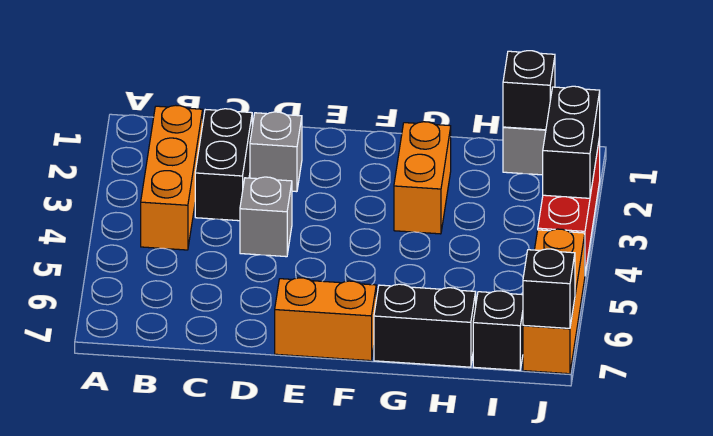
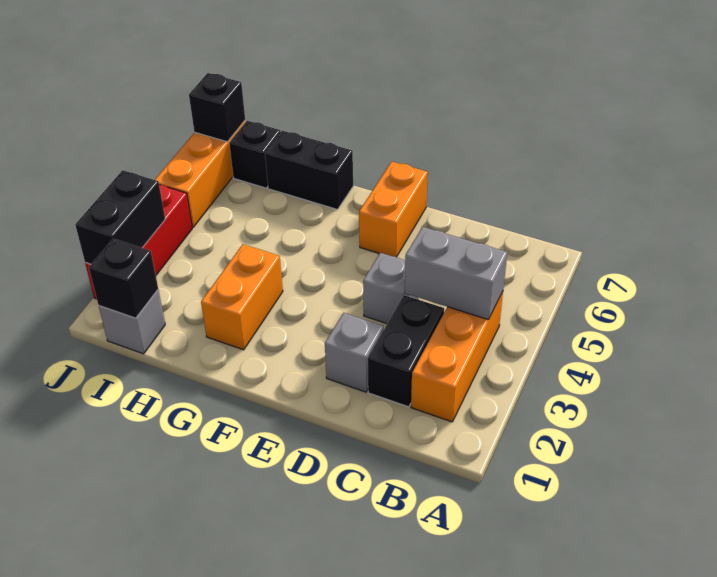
none -> grey 1x2 brick [405,227,507,320]
orange 1x2 brick [275,278,376,361] -> orange 1x2 brick turned to [359,162,428,257]

